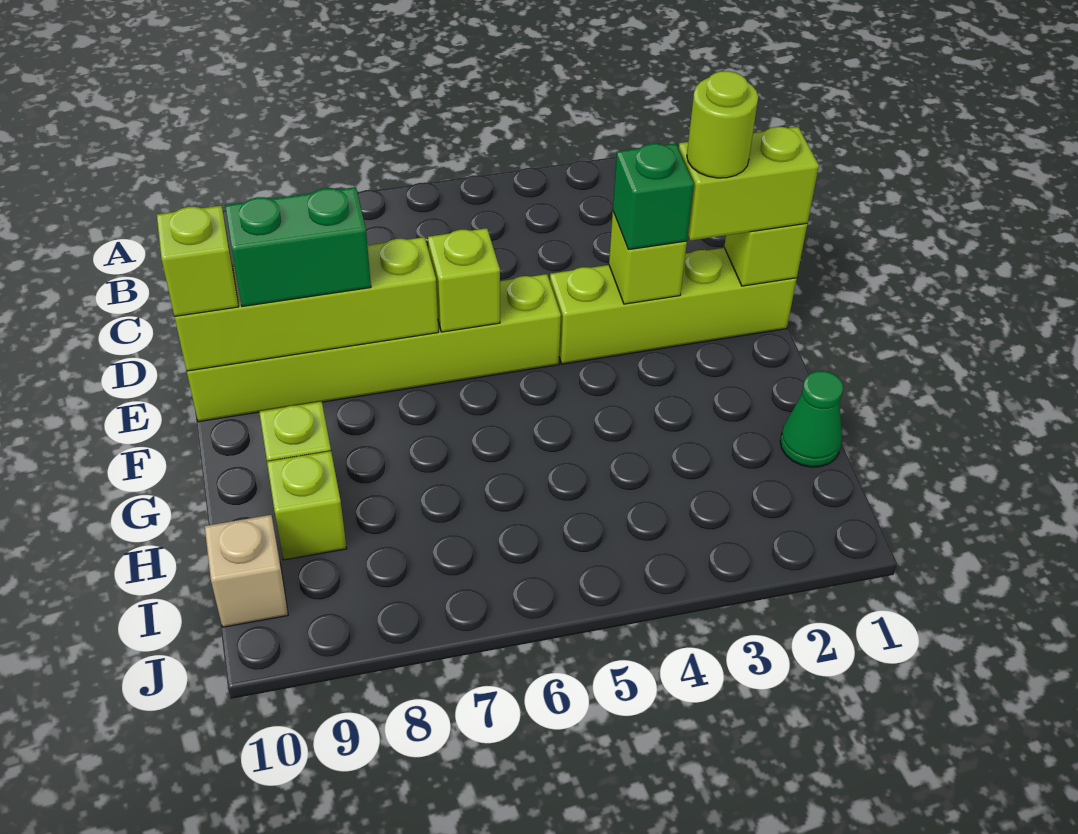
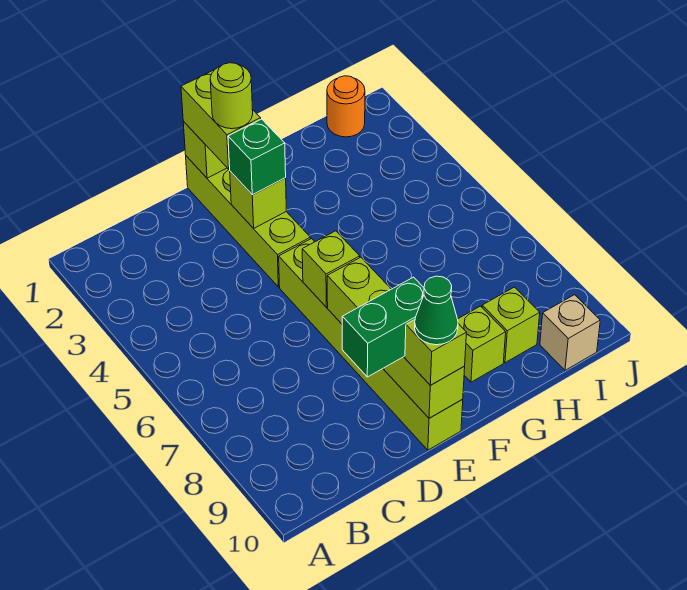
green 1x2 brick [225,187,371,306] -> green 1x2 brick turned to [342,277,424,377]
green 1x1 cone [780,371,843,467] -> green 1x1 cone moved to [415,276,458,345]
none -> orange 1x1 round brick [327,76,365,137]

